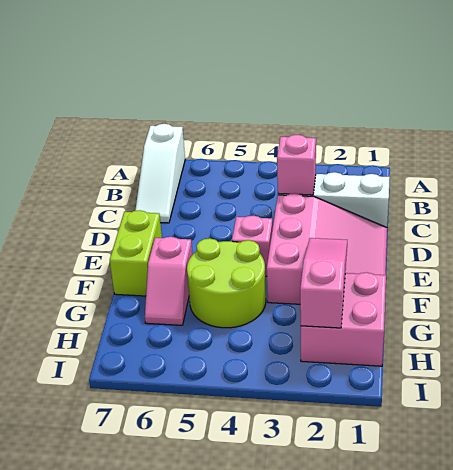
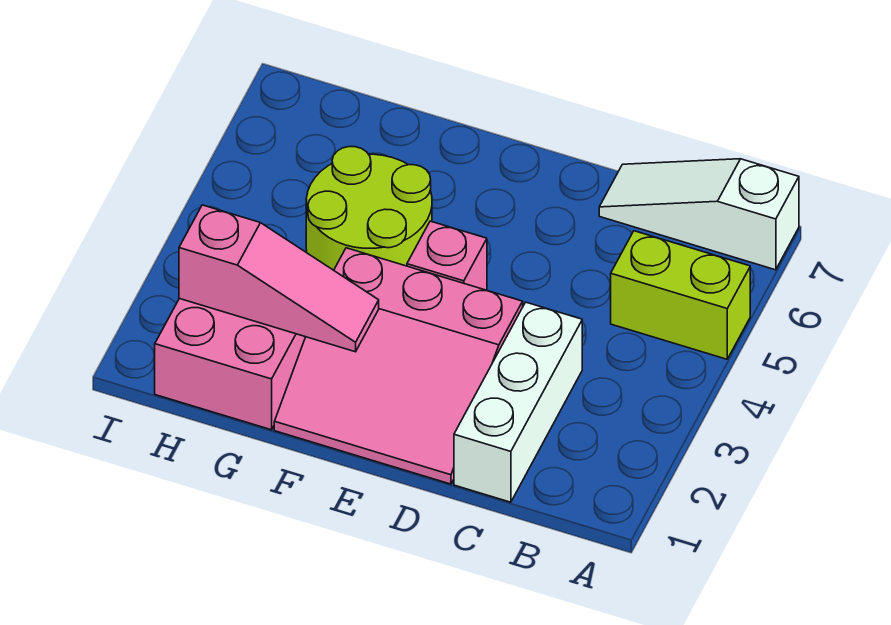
pink 1x1 brick [277,135,316,195] -> none
lime 1x2 brick [110,210,162,296] -> lime 1x2 brick moved to [611,231,750,359]
pink 1x2 slope [145,237,192,325] -> none

